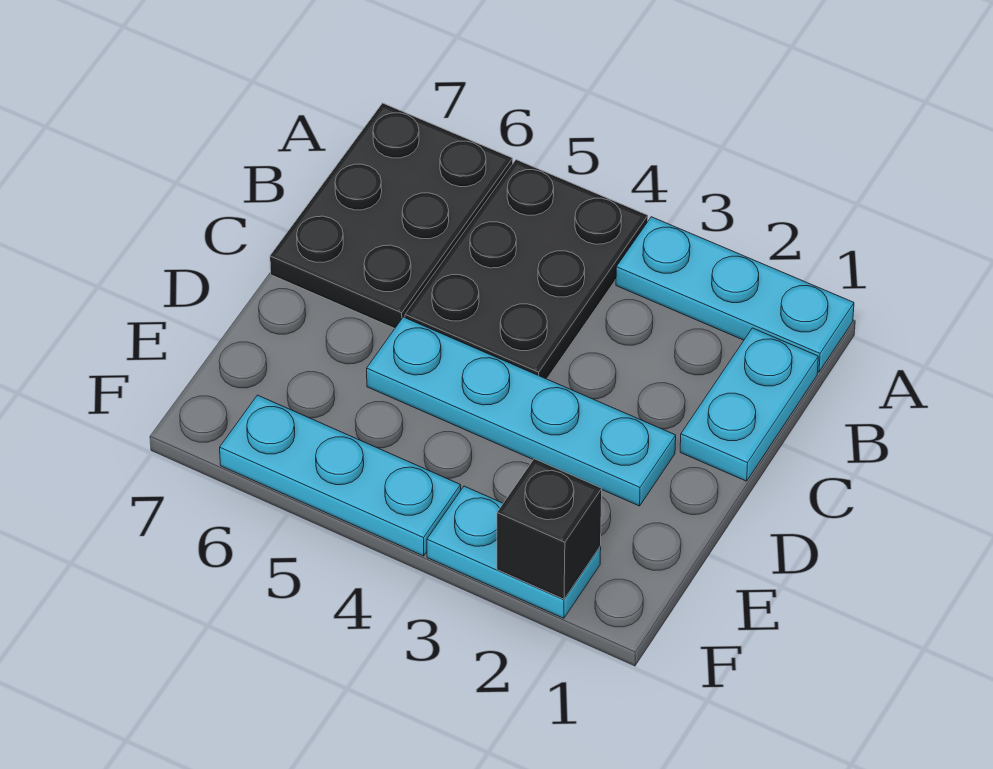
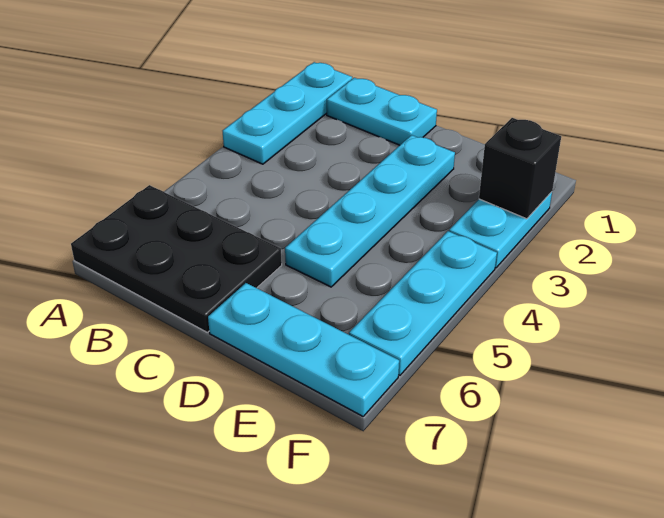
black 2x3 plate [405,160,648,379] -> none
none -> cyan 1x3 plate [208,283,399,416]

